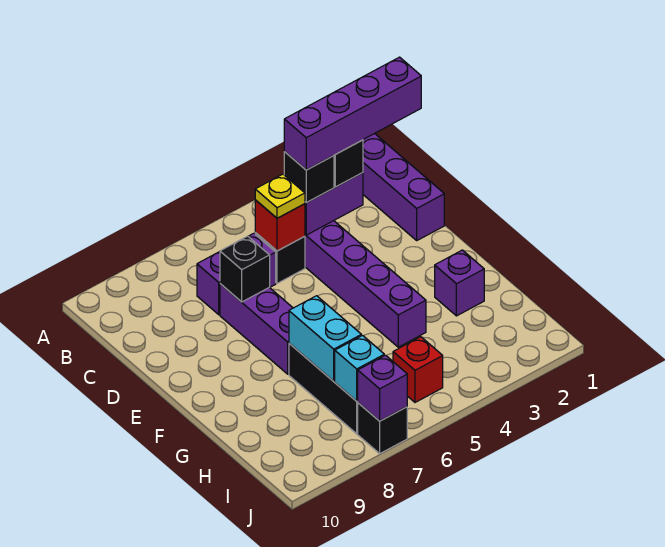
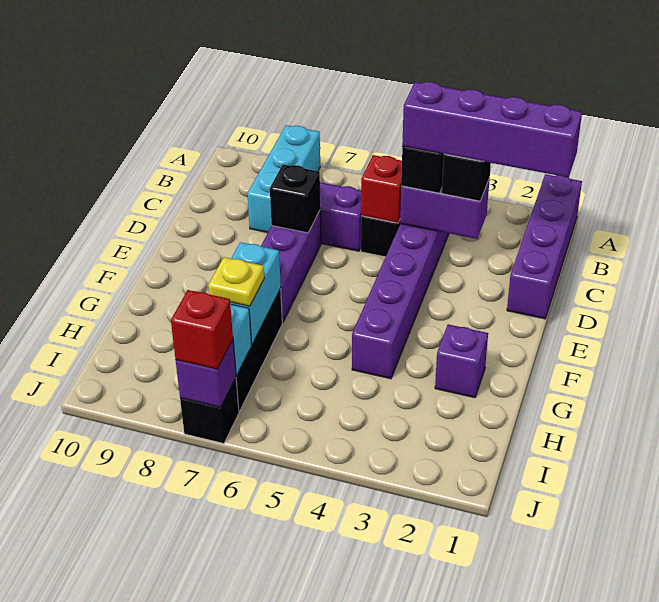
none -> cyan 1x3 brick [247,125,320,232]
yellow 1x1 plate [255,174,305,218] -> yellow 1x1 plate moved to [208,257,264,306]
red 1x1 brick [393,337,443,402] -> red 1x1 brick moved to [171,290,233,369]

